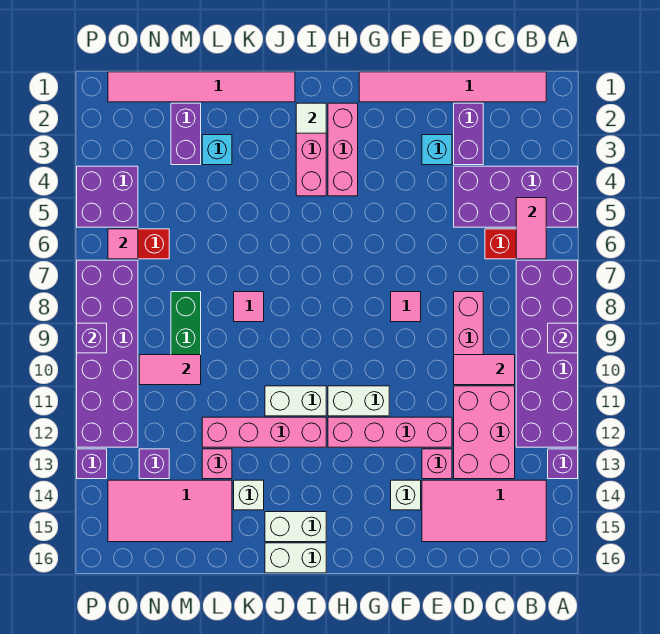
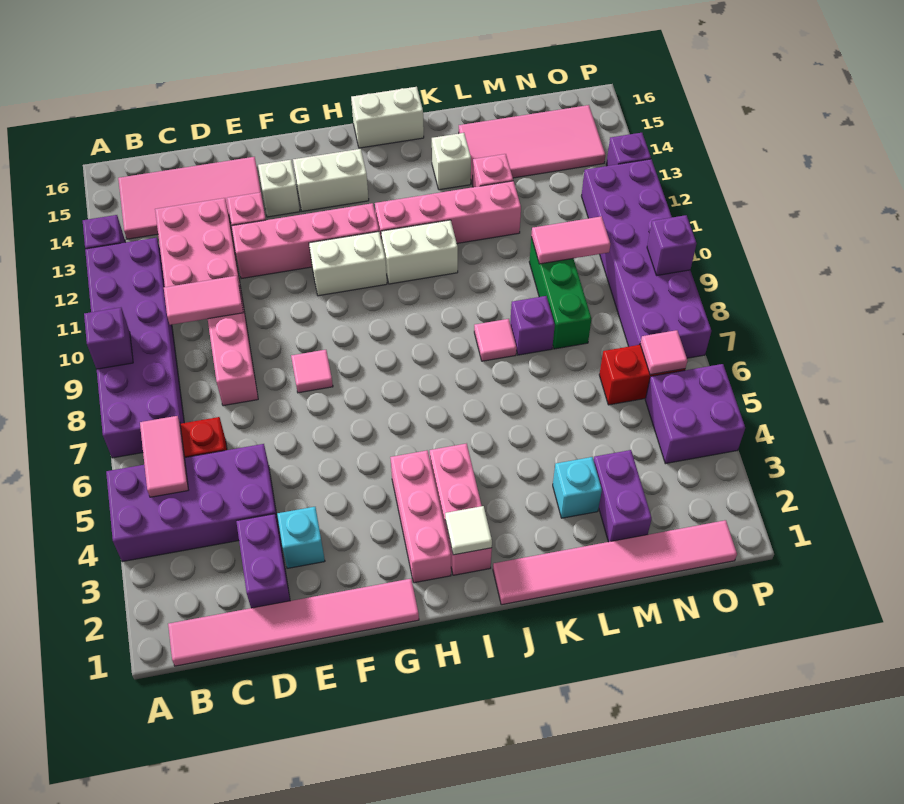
white 1x2 brick [265,512,326,542] -> white 1x2 brick moved to [293,149,369,211]
purple 1x1 brick [139,449,169,479] -> purple 1x1 brick moved to [510,296,555,355]

